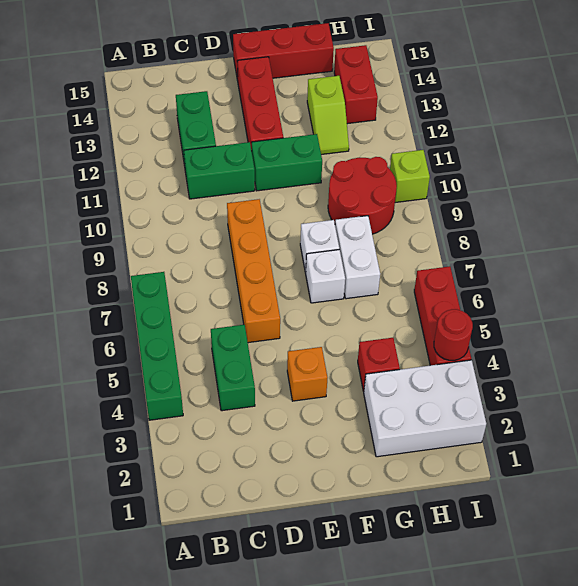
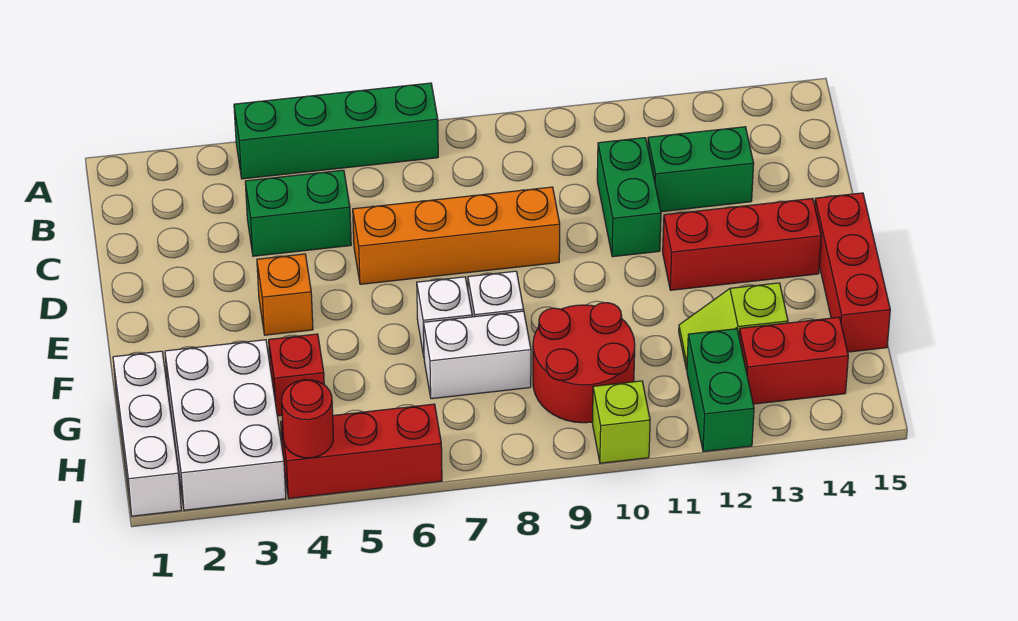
green 1x2 brick [252,134,322,191] -> green 1x2 brick moved to [687,329,754,452]
none -> white 1x3 brick [113,351,181,516]

